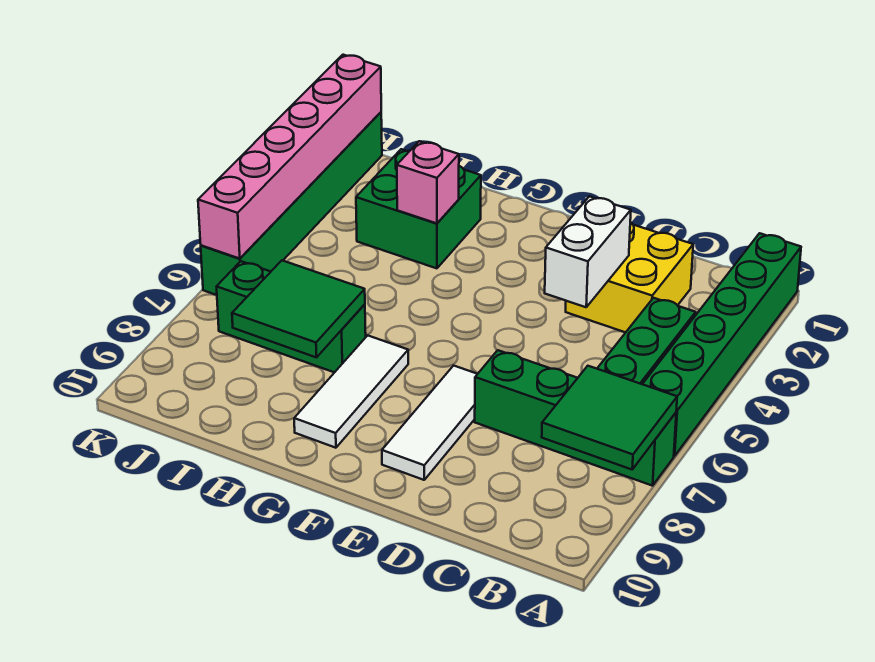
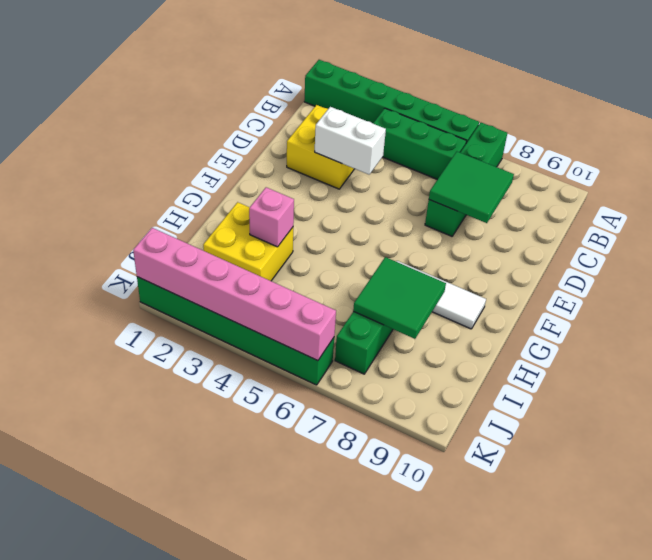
green 2x2 tile [542,366,677,469] -> green 2x2 tile moved to [429,152,514,223]
white 1x3 tile [382,366,477,480] -> none
green 2x2 brick [356,149,481,268] -> yellow 2x2 brick [203,202,293,281]

